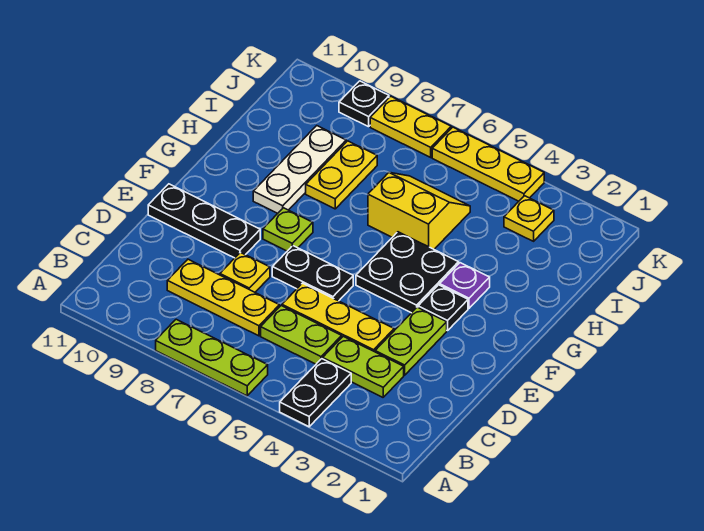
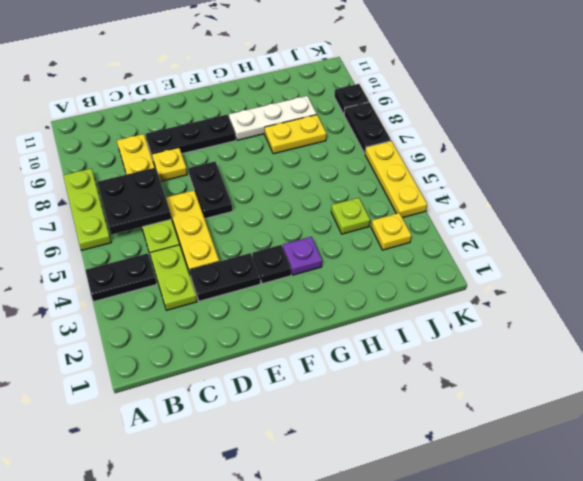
lime 1x2 plate [375,307,447,375] -> black 1x2 plate [190,253,260,301]
black 1x3 plate [148,184,260,258] -> black 1x3 plate turned to [146,115,236,158]
black 2x2 plate [356,232,459,313] -> black 2x2 plate moved to [97,167,172,235]
lime 1x1 plate [263,208,313,251] -> lime 1x1 plate moved to [331,198,370,234]
yellow 2x2 slope [368,172,470,249] -> none
yellow 1x2 plate [370,96,451,157] -> black 1x2 plate [344,102,391,154]

